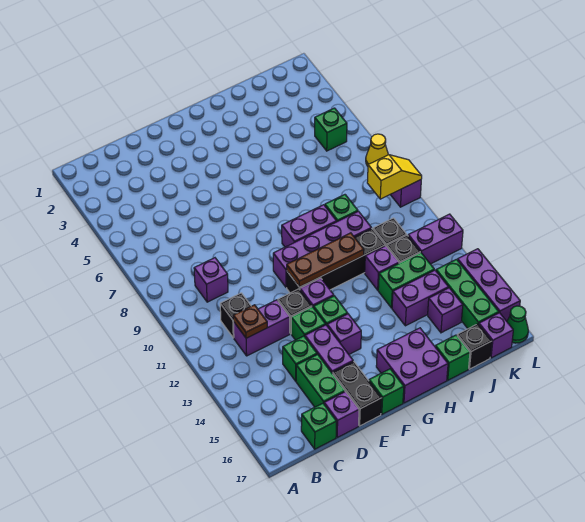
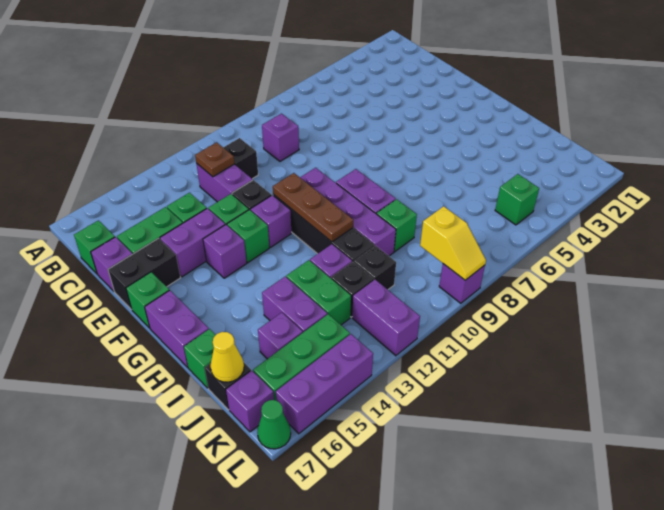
purple 2x2 brick [376,328,448,403] -> purple 1x2 brick [145,290,209,367]
yellow 1x1 cone [366,134,388,166] -> yellow 1x1 cone moved to [211,332,244,382]

